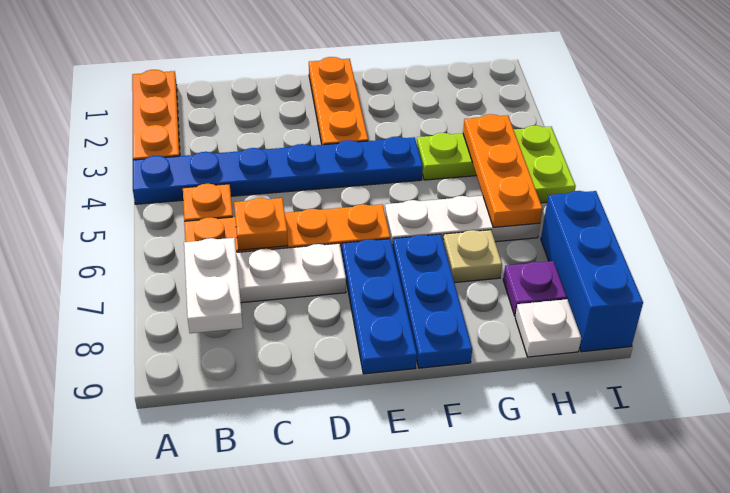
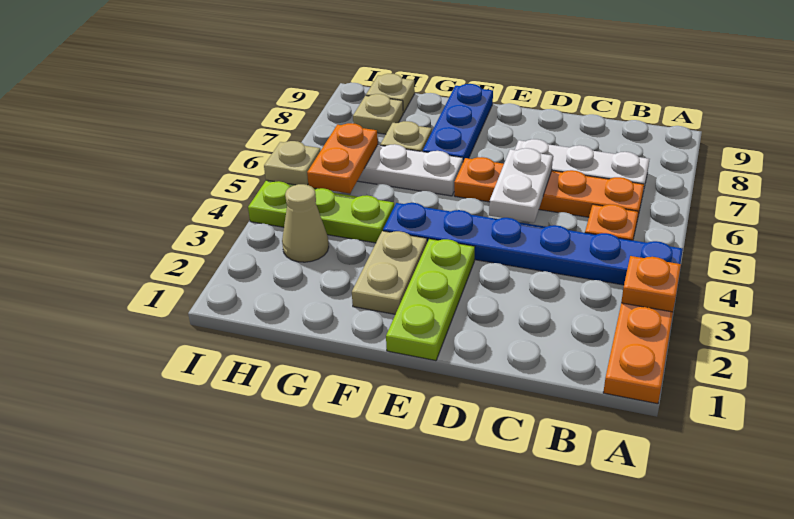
white 1x2 plate [184,238,243,333] -> white 1x2 plate moved to [489,148,553,223]
orange 1x1 plate [234,198,288,250] -> orange 1x1 plate moved to [621,256,681,312]
orange 1x3 plate [309,57,368,145] -> lime 1x3 plate [386,239,475,361]
blue 1x3 plate [342,239,417,374] -> none
none -> tan 1x2 plate [352,231,427,314]
none -> tan 1x1 cone [282,184,329,262]
orange 1x3 plate [463,114,543,227] -> orange 1x2 plate [307,123,378,193]
purple 1x1 plate [503,261,567,316] -> tan 1x1 plate [353,94,403,134]
white 1x1 plate [515,299,581,357] -> tan 1x1 plate [366,74,415,113]
none -> tan 1x1 plate [264,141,320,185]
blue 1x3 brick [541,191,643,352] -> none

